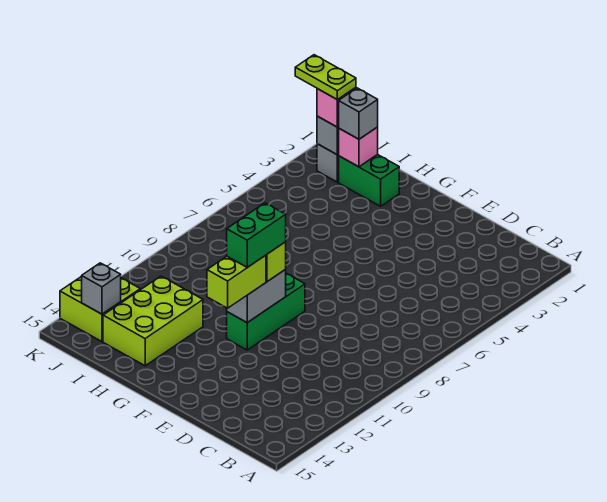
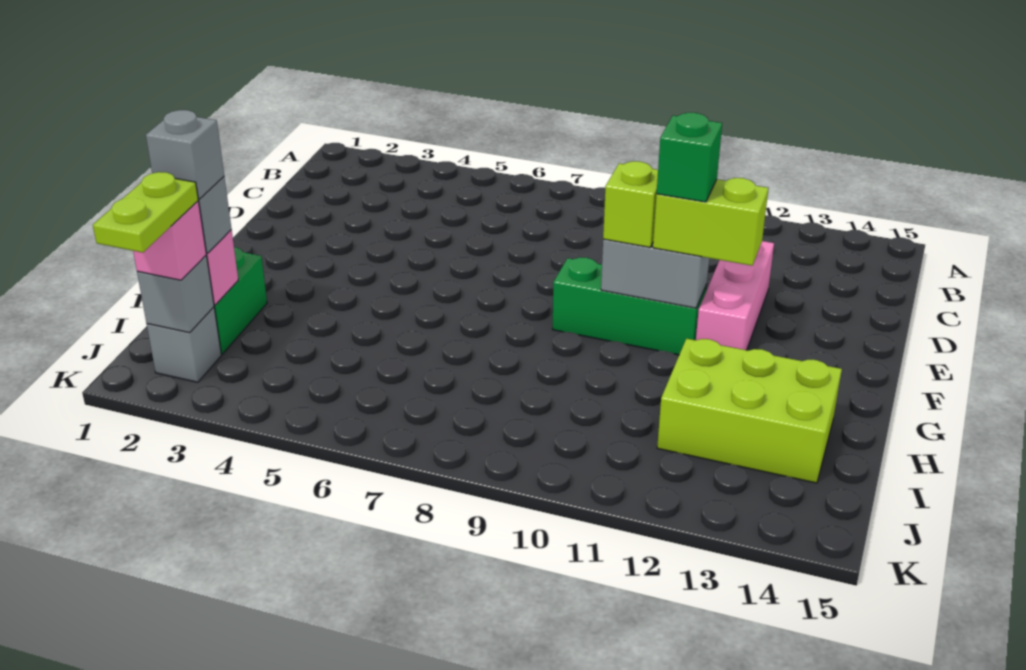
none -> pink 1x3 brick [696,241,774,350]
green 1x2 brick [227,203,286,267] -> green 1x1 brick [657,113,722,202]
lime 2x2 brick [60,276,140,342] -> none
grey 1x1 brick [82,263,121,314] -> grey 1x1 brick moved to [146,110,224,199]

